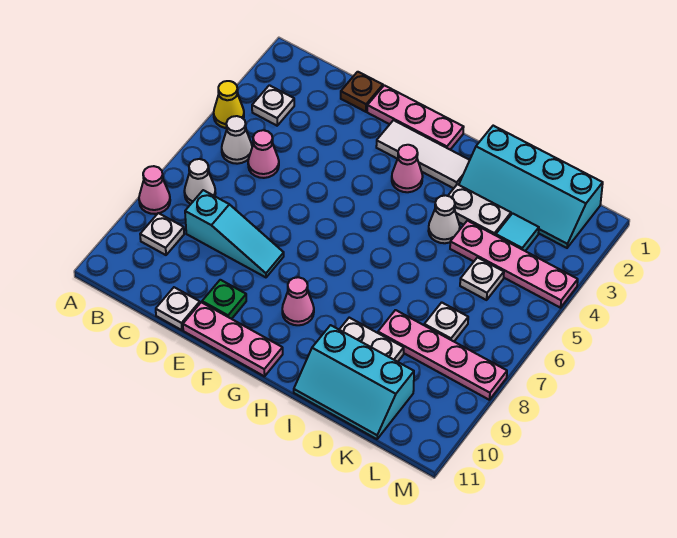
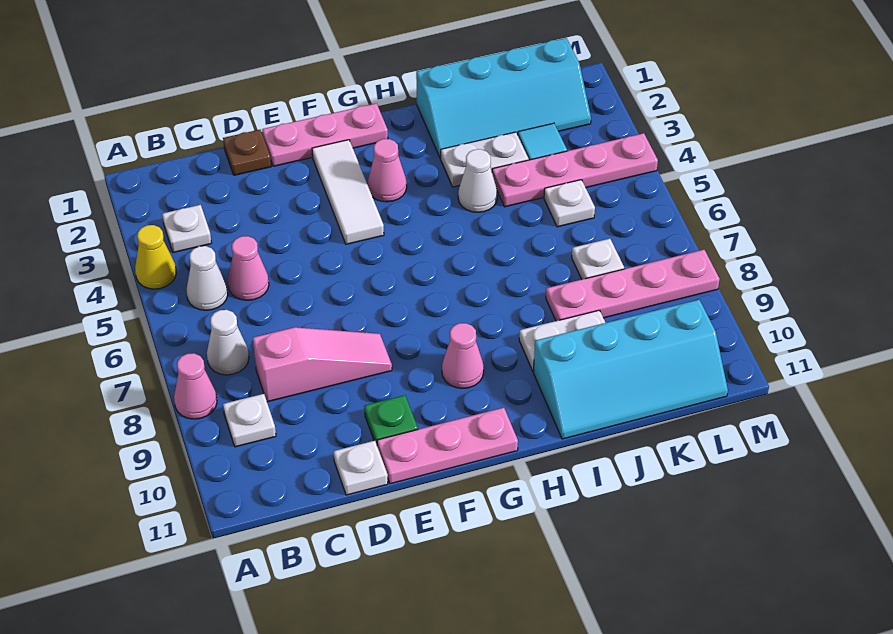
cyan 1x3 slope [185,190,284,277] -> pink 1x3 slope [253,327,392,402]
white 1x3 tile [376,120,470,188] -> white 1x3 tile turned to [312,140,384,244]
cyan 2x3 slope [294,325,414,439] -> cyan 2x4 slope [533,300,728,439]

